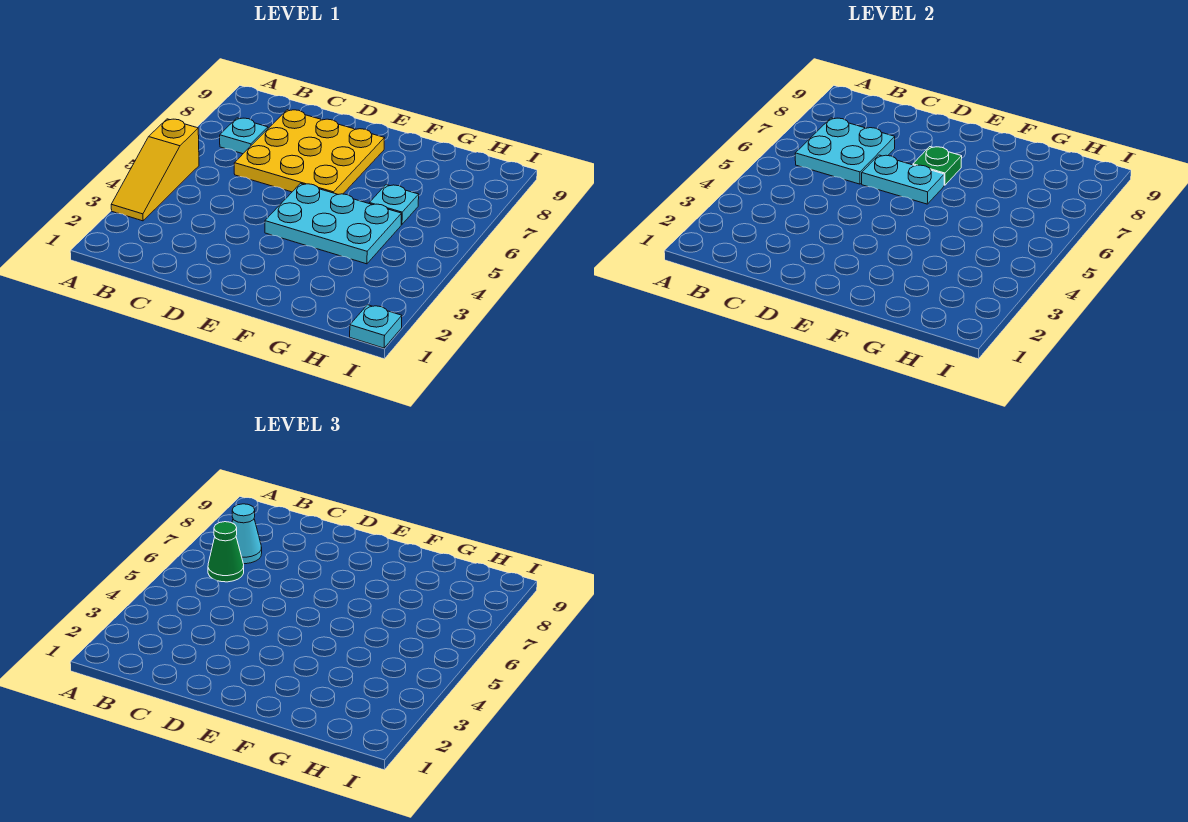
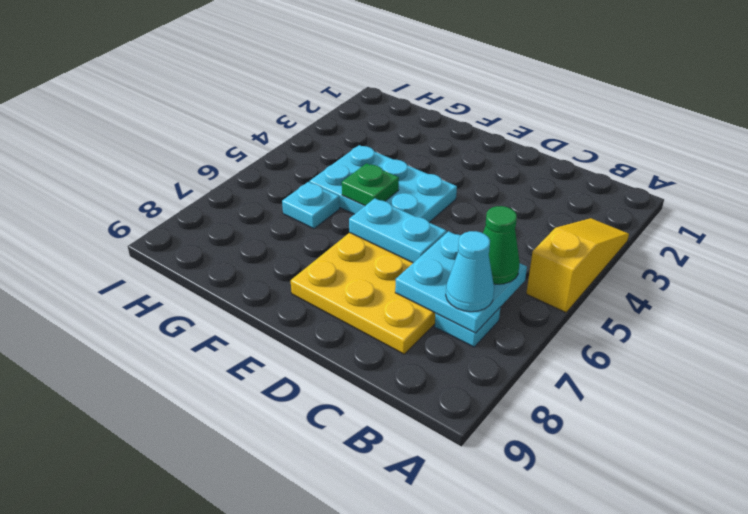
green 1x1 plate [913,147,962,185] -> green 1x1 plate moved to [342,163,399,206]
cyan 1x1 plate [350,305,402,348] -> none

